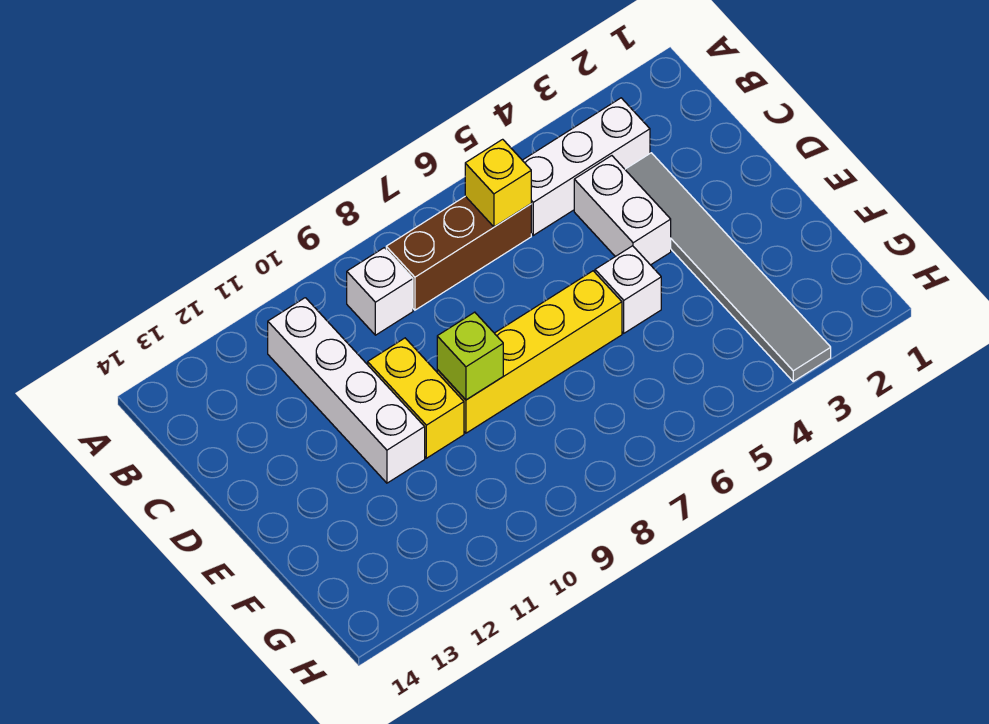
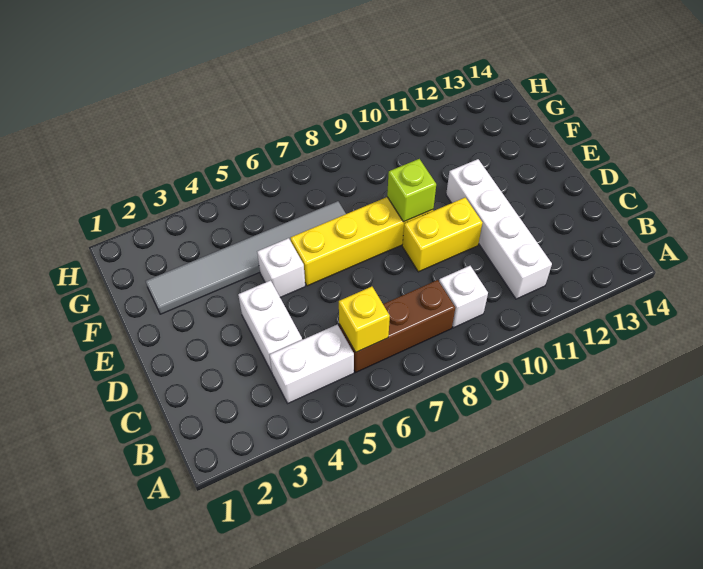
white 1x3 brick [522,98,650,235] -> white 1x2 brick [270,325,354,403]
grey 1x6 tile [625,153,831,381] -> grey 1x6 tile turned to [146,201,346,314]
yellow 1x2 brick [368,338,464,458] -> yellow 1x2 brick turned to [402,198,482,272]

